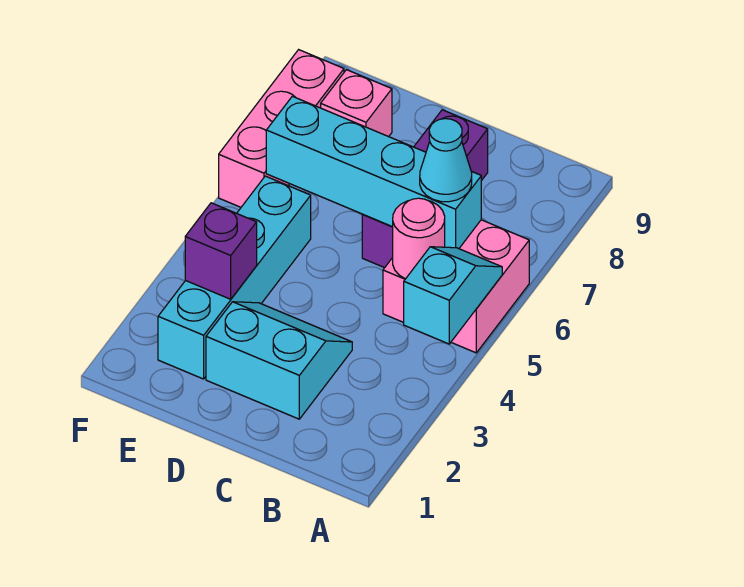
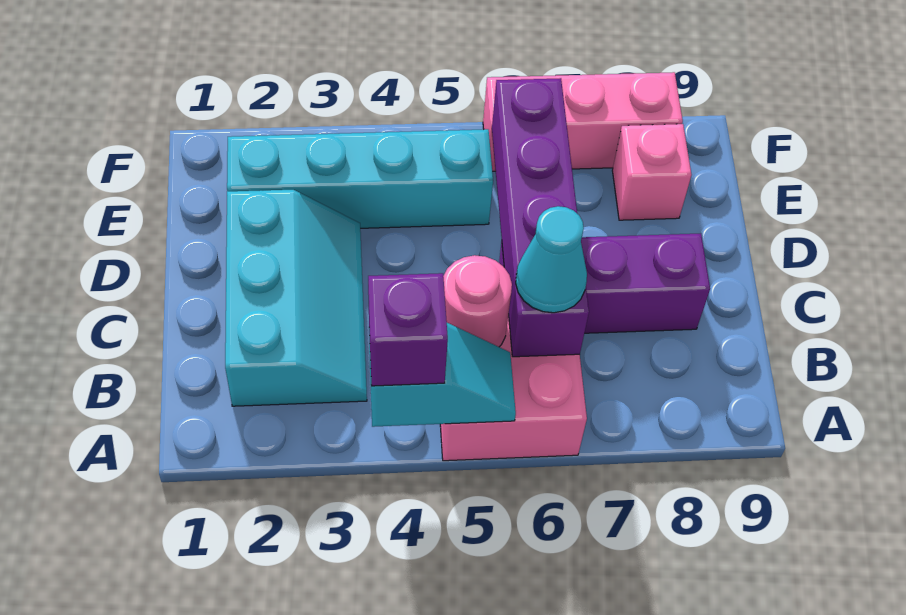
cyan 1x4 brick [266,96,481,249] -> purple 1x4 brick [492,78,589,357]
cyan 2x2 slope [206,302,352,419] -> cyan 2x3 slope [225,190,367,406]
purple 1x1 brick [185,203,257,299] -> purple 1x1 brick moved to [368,273,448,386]

